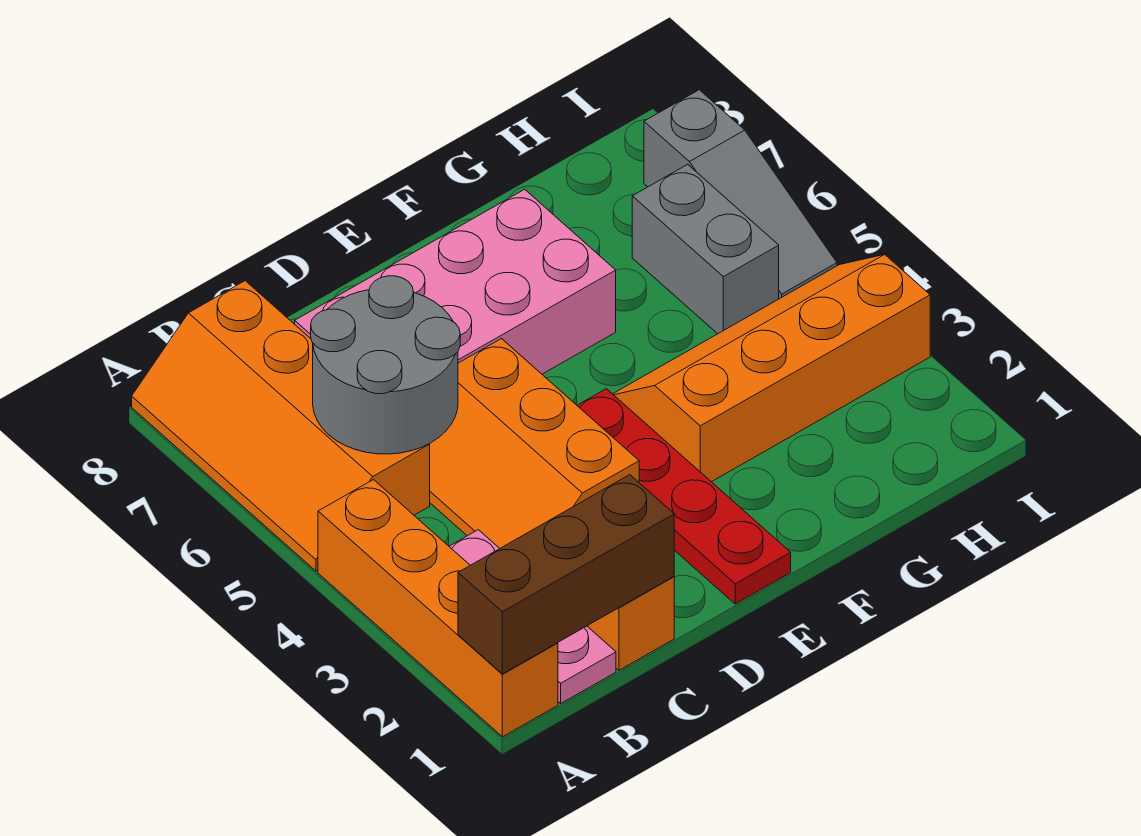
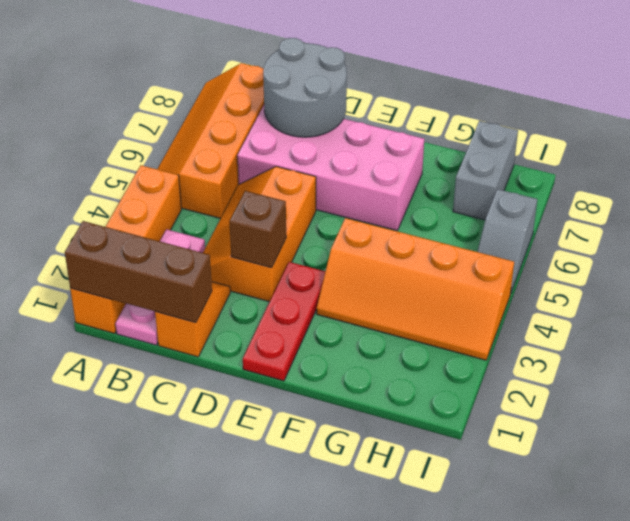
grey 2x2 round brick [311,276,460,454] -> grey 2x2 round brick moved to [263,38,347,137]
none -> brown 1x1 brick [229,191,286,268]
red 1x4 plate [577,389,791,604] -> red 1x3 plate [243,262,325,381]
orange 2x4 slope [613,254,930,482] -> orange 2x4 slope turned to [317,218,514,360]
grey 1x2 brick [632,164,779,334] -> grey 1x2 brick moved to [453,121,518,220]
grey 1x3 slope [644,90,837,299] -> grey 1x2 slope [477,189,537,294]

